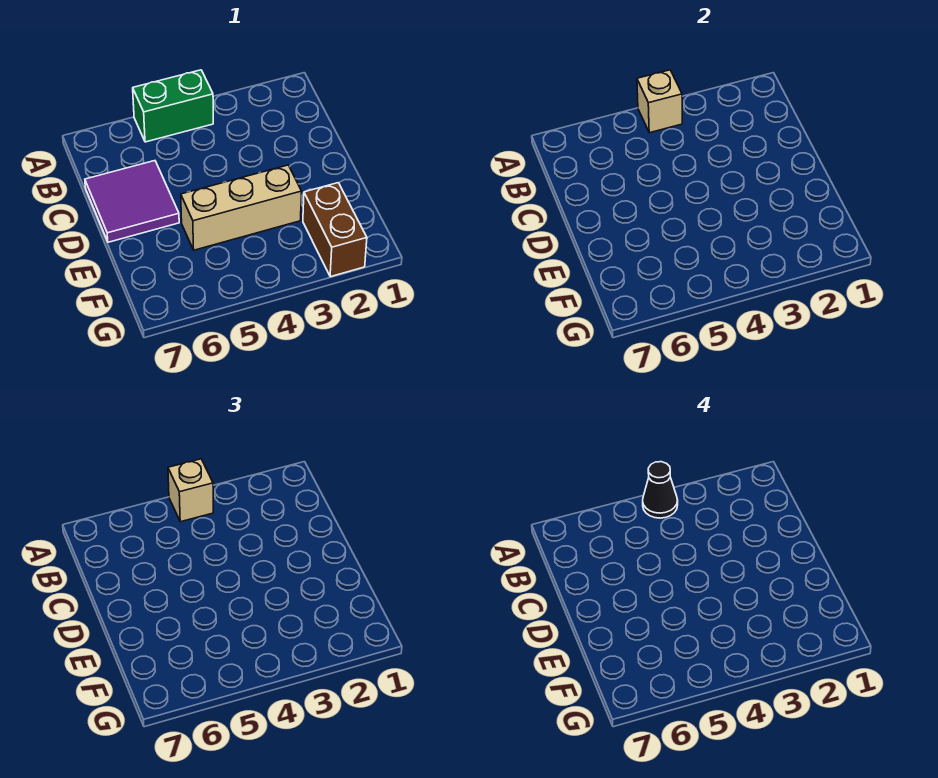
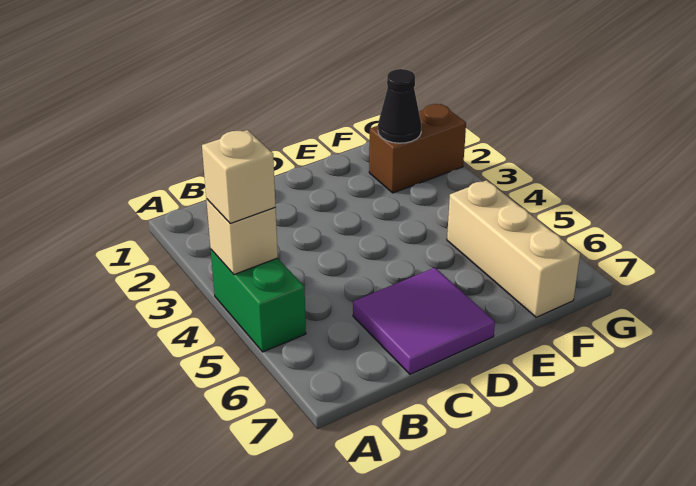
black 1x1 cone [643,462,678,518] -> black 1x1 cone moved to [378,69,421,143]
tan 1x3 brick [181,165,302,250] -> tan 1x3 brick moved to [447,180,580,317]

